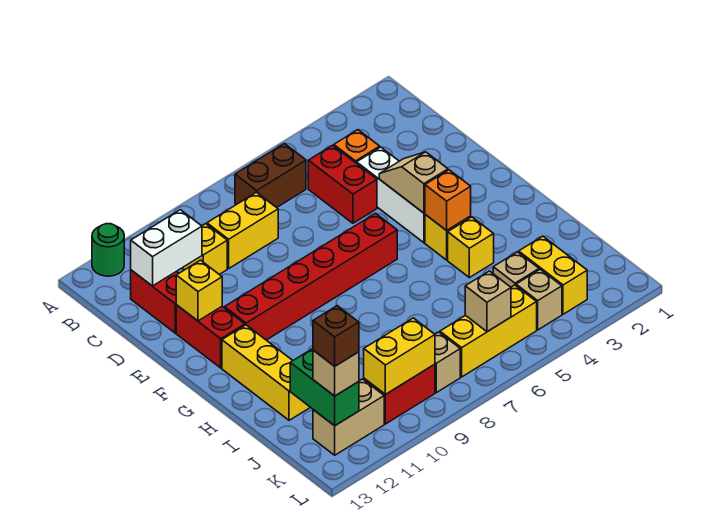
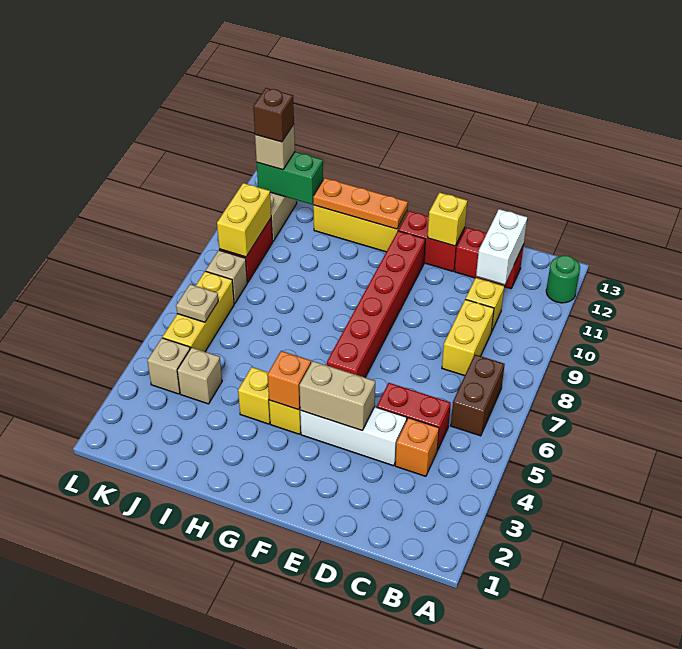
tan 1x2 slope [379,152,448,213] -> tan 1x2 brick [299,361,375,431]
none -> orange 1x3 plate [313,178,408,229]
yellow 1x2 brick [519,236,587,314] -> none
tan 1x1 brick [465,271,511,332] -> tan 1x1 plate [176,284,218,322]

